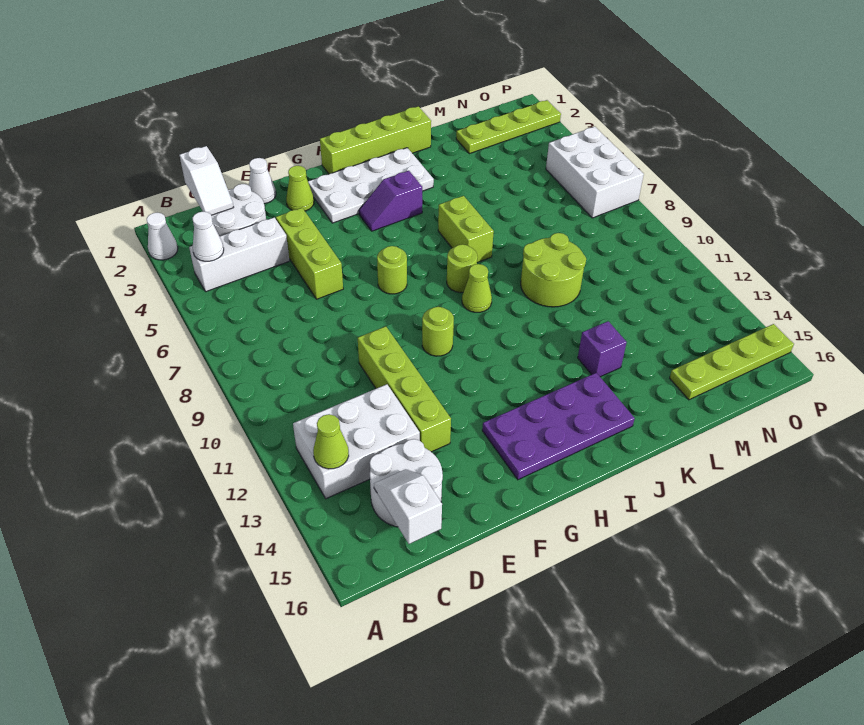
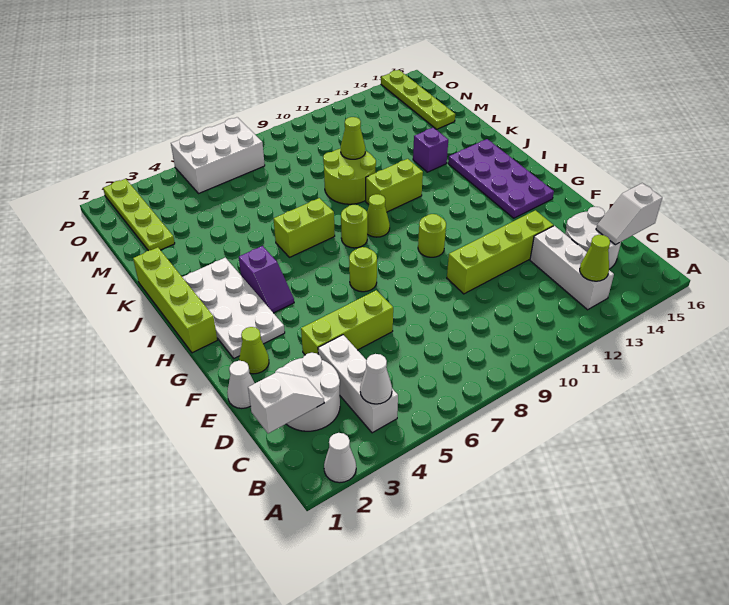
white 2x3 brick [293,384,420,499] -> white 1x3 brick [530,226,614,310]
none -> lime 1x2 brick [366,159,423,212]
none -> lime 1x1 cone [341,117,365,159]

